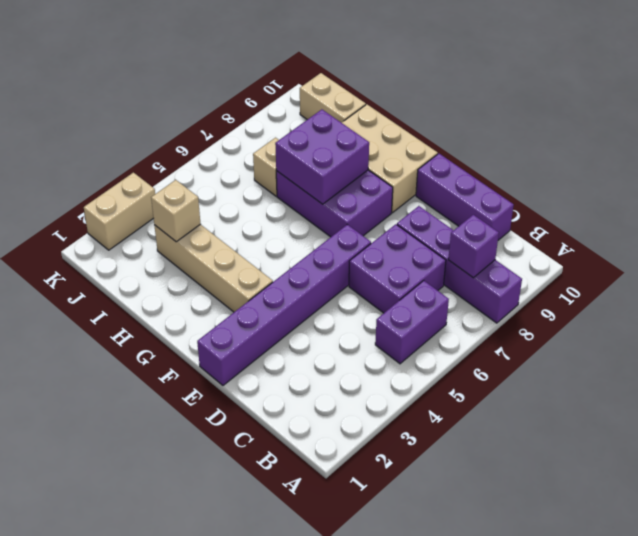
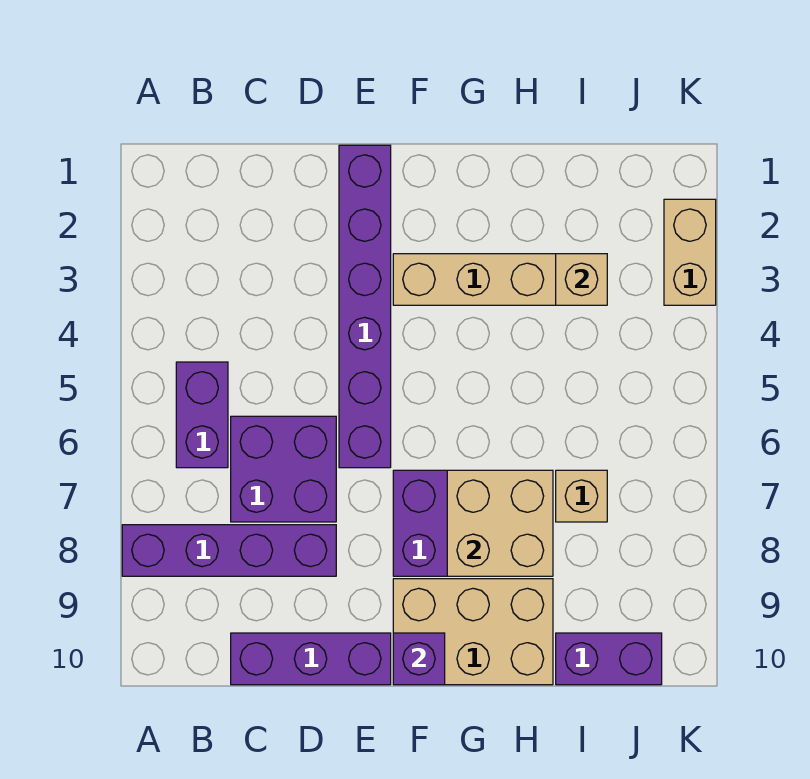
purple 1x1 brick [448,215,499,278] -> purple 1x1 brick moved to [393,633,445,685]
purple 2x2 brick [275,109,369,204] -> tan 2x2 brick [447,470,553,576]
tan 1x2 brick [300,73,366,123] -> purple 1x2 brick [556,633,662,685]

